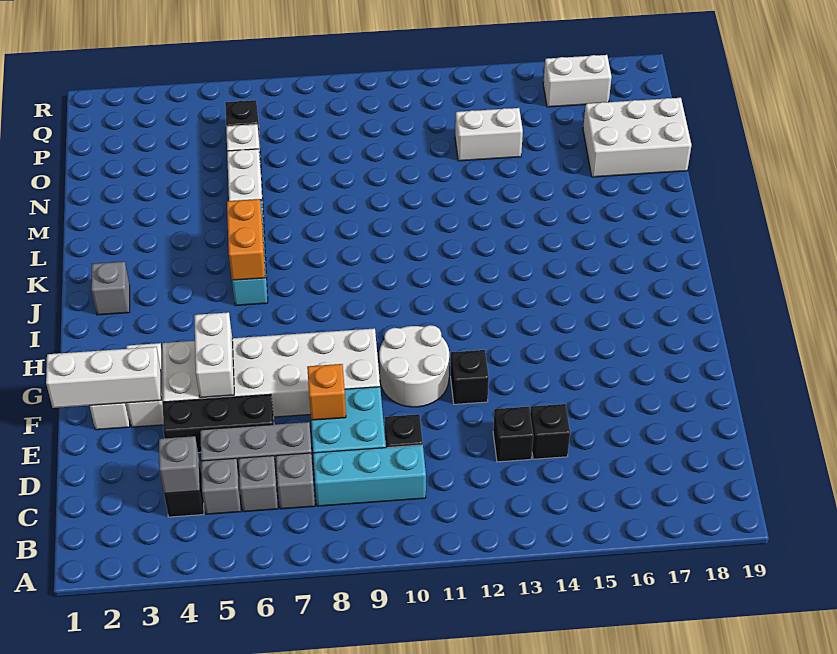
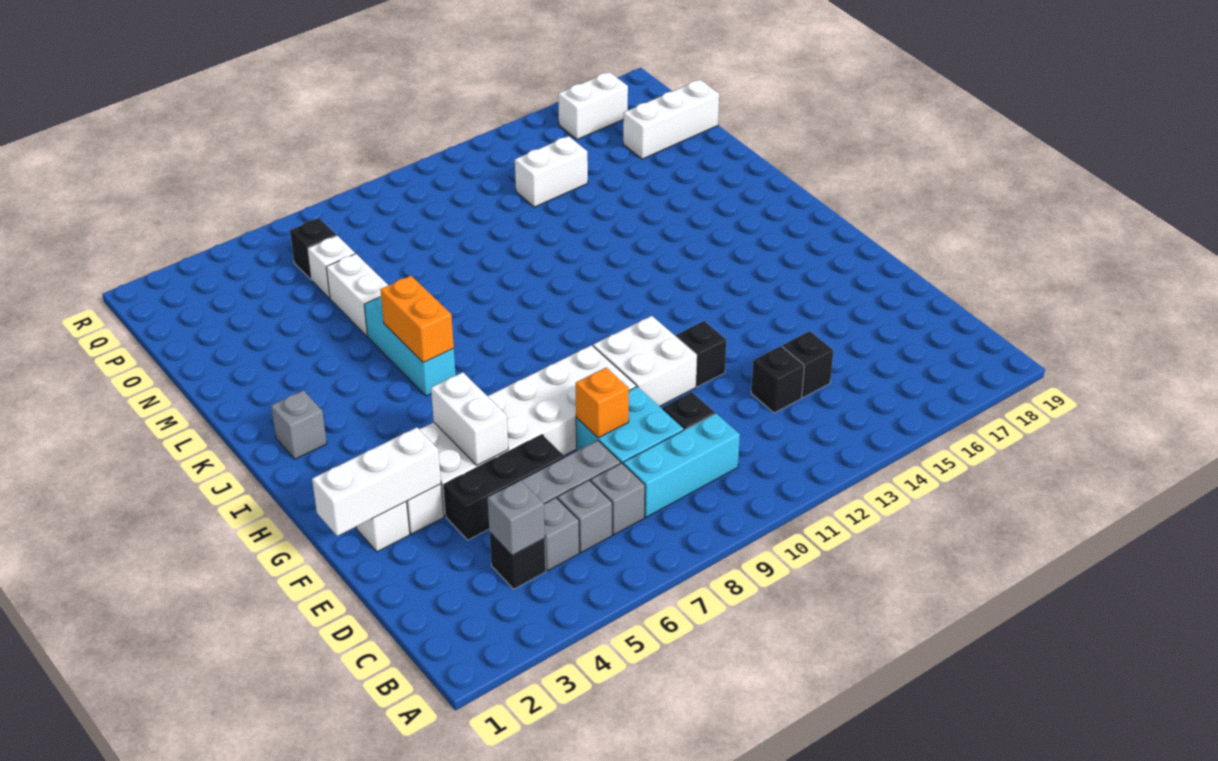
white 2x2 round brick [379,325,449,407] -> white 2x2 brick [593,316,697,406]
white 2x3 brick [583,98,692,177] -> white 1x3 brick [623,80,719,159]

